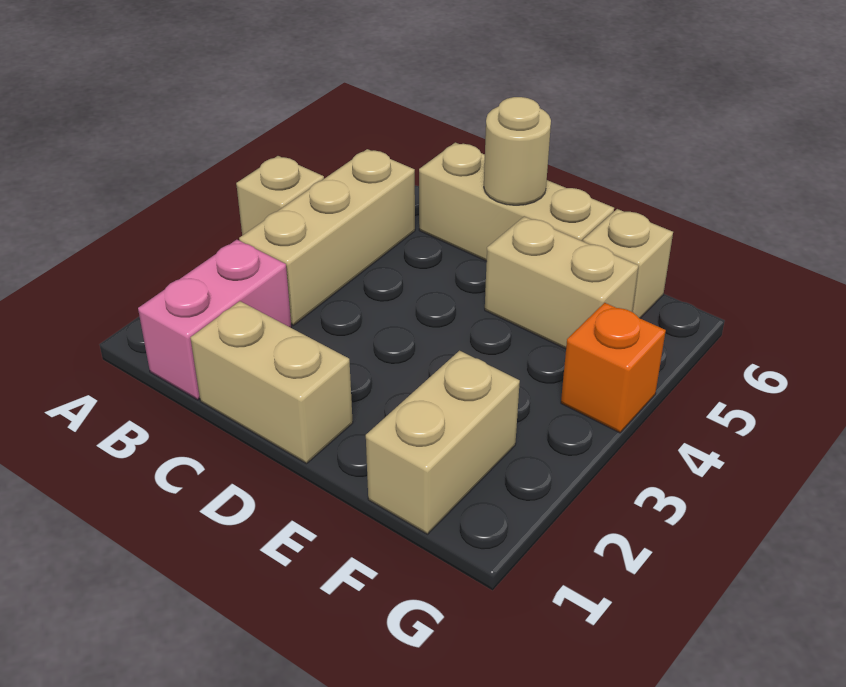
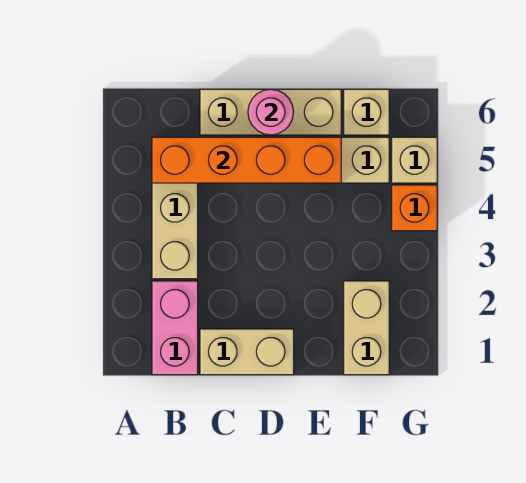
tan 1x1 brick [236,156,324,235] -> tan 1x1 brick moved to [392,137,437,183]
none -> orange 1x4 brick [152,137,341,183]
tan 1x1 round brick [484,97,551,205] -> pink 1x1 round brick [248,89,293,135]

